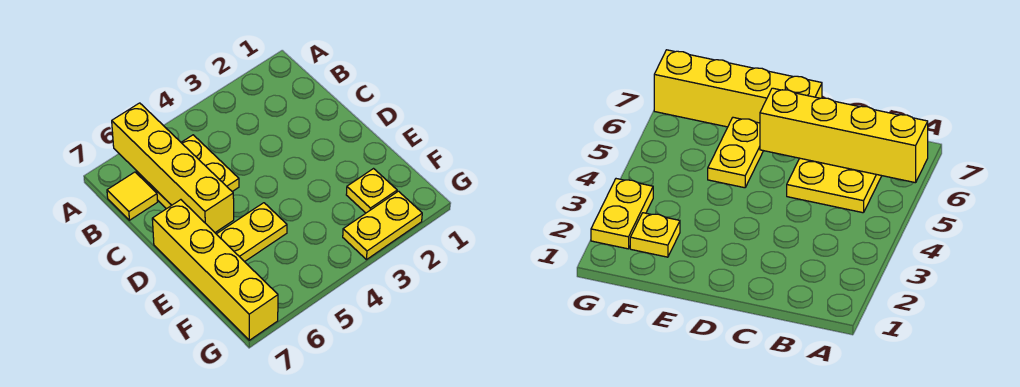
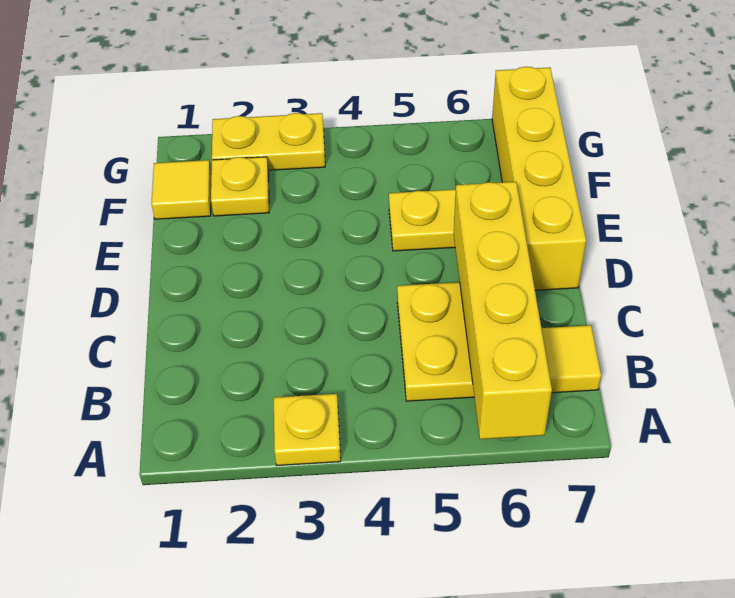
none -> yellow 1x1 plate [274,394,341,465]
none -> yellow 1x1 tile [152,160,211,219]

